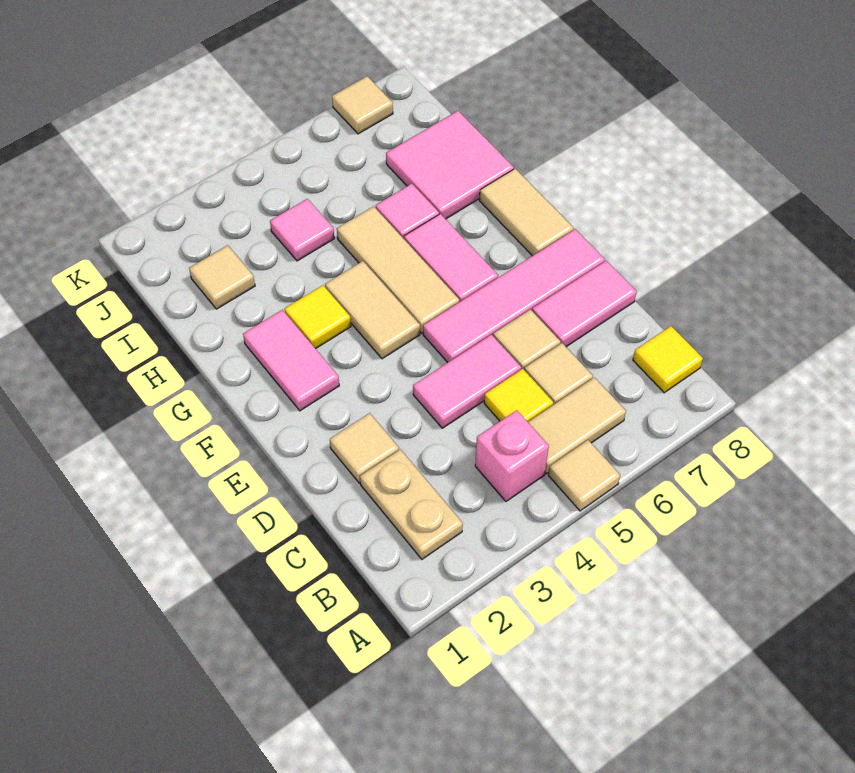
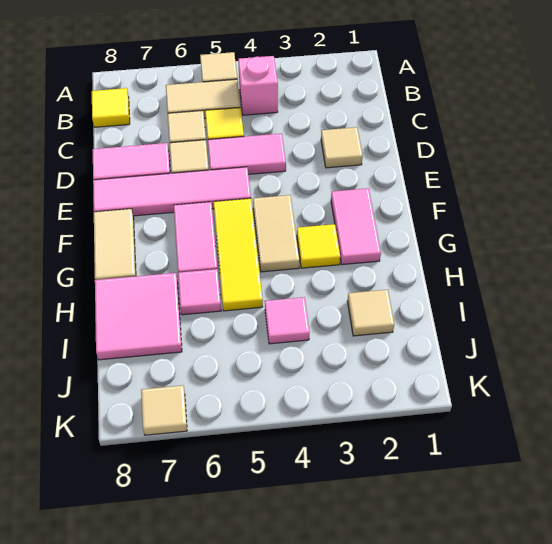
tan 1x2 plate [360,449,463,559] -> none
tan 1x3 tile [337,206,459,333] -> yellow 1x3 tile [213,198,263,311]

